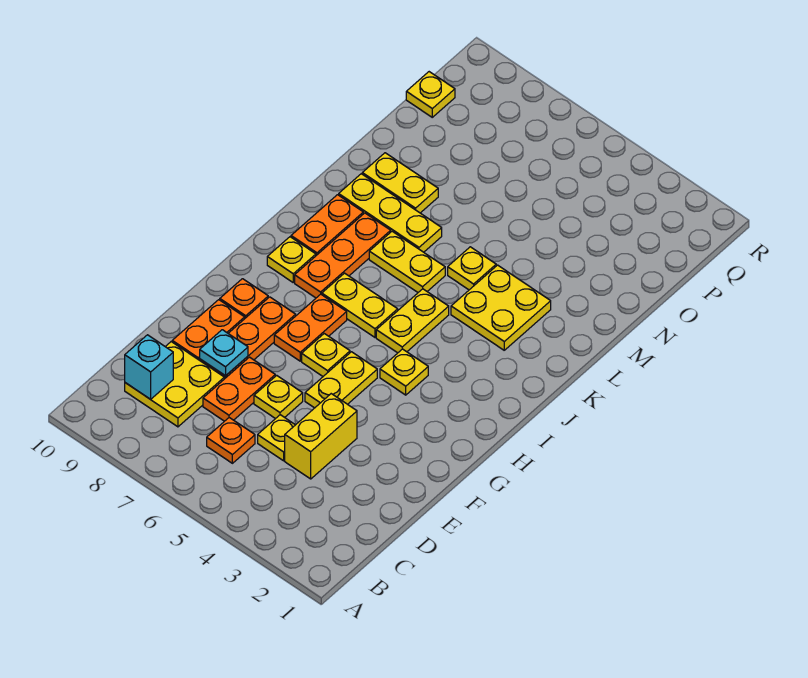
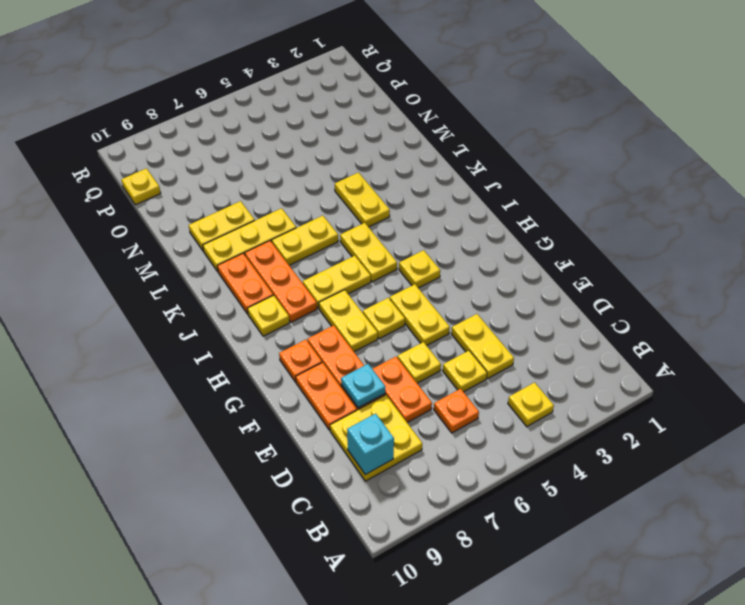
yellow 1x2 brick [285,394,357,479] -> yellow 1x2 plate [451,314,514,378]
orange 1x2 plate [274,294,347,361] -> yellow 1x2 plate [319,290,378,352]
yellow 2x2 plate [451,265,551,350] -> yellow 1x2 plate [335,173,390,227]
yellow 1x1 plate [448,247,496,290] -> yellow 1x1 plate moved to [508,382,554,426]

